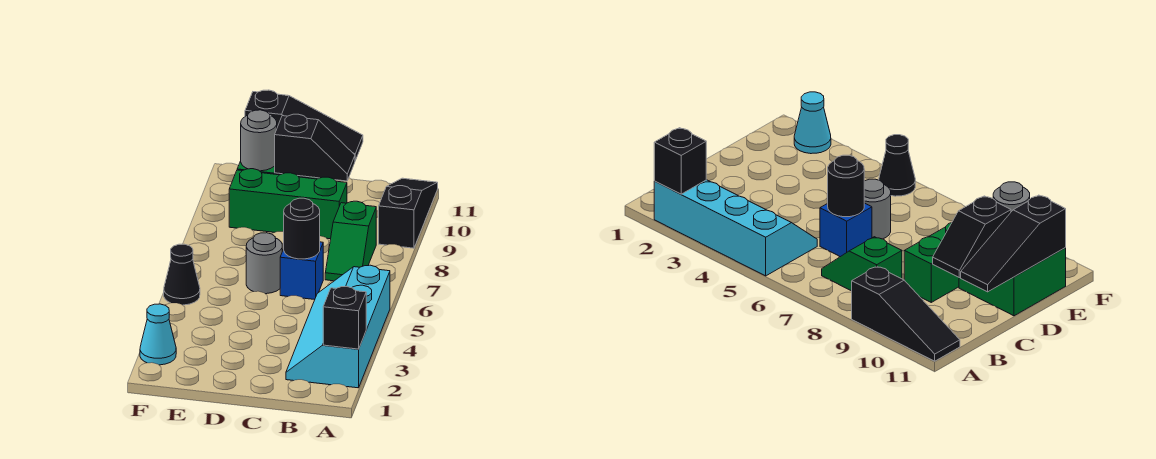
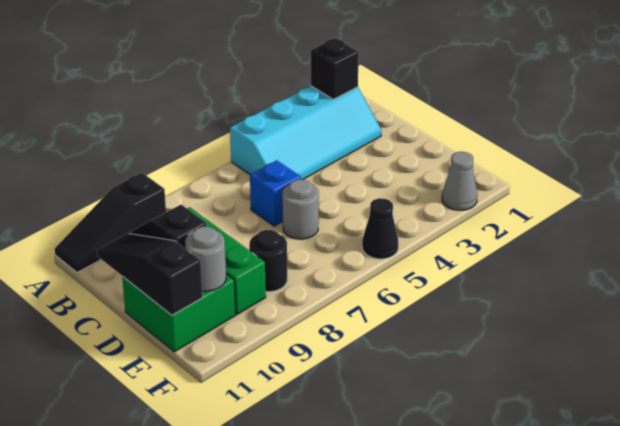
green 1x2 slope [325,201,376,281] -> none
black 1x1 round brick [284,198,320,259] -> black 1x1 round brick moved to [249,230,287,292]
cyan 1x1 cone [140,304,176,365] -> grey 1x1 cone [442,152,477,210]

